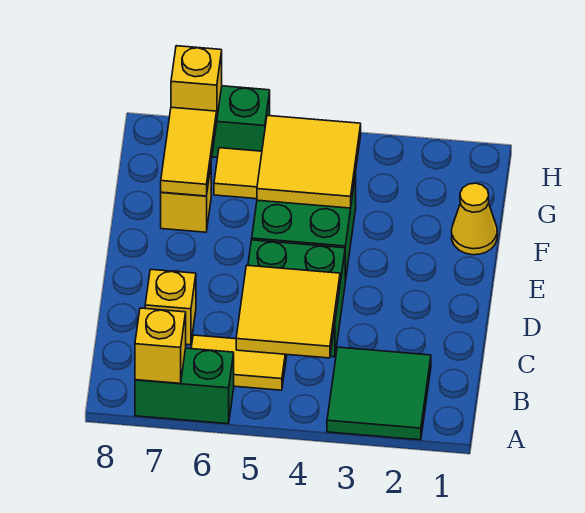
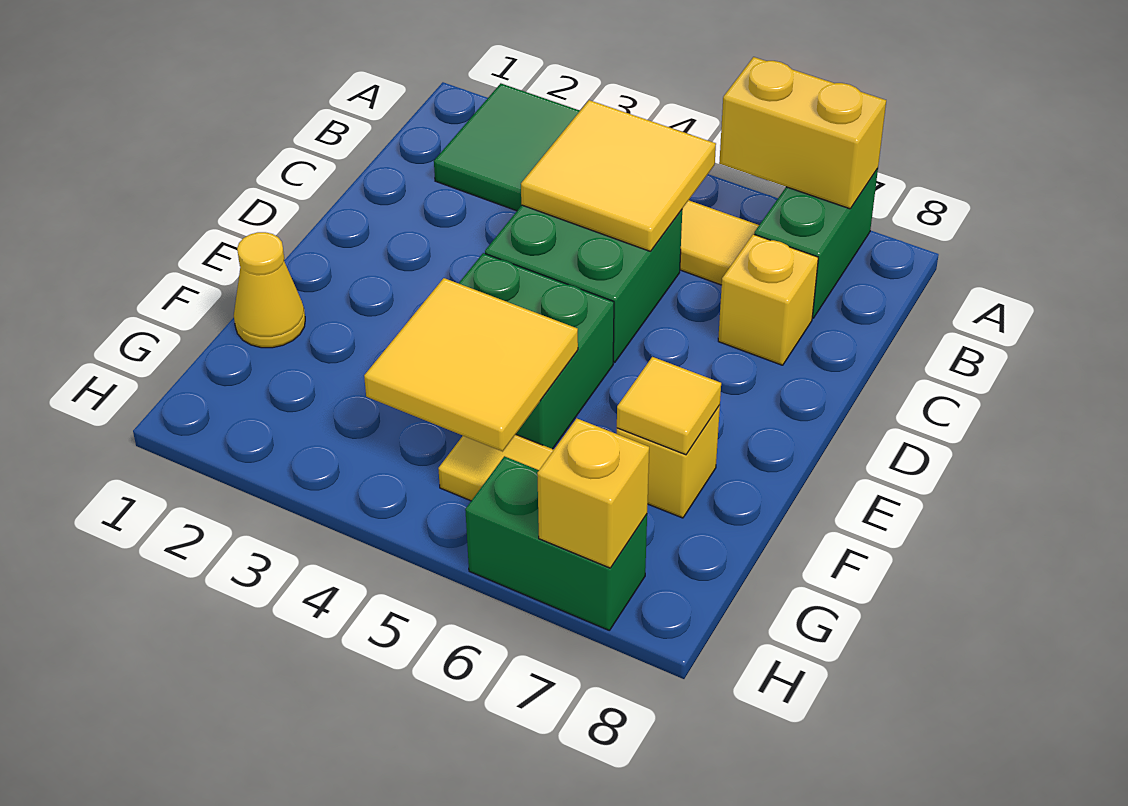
green 1x2 brick [135,348,234,424] -> green 1x2 brick turned to [754,168,878,318]
yellow 1x1 brick [135,308,186,383] -> yellow 1x2 brick [719,57,886,209]
yellow 1x2 tile [161,107,217,196] -> yellow 1x1 tile [617,357,721,455]

